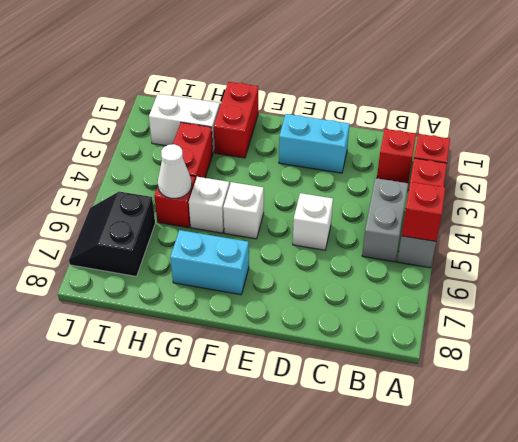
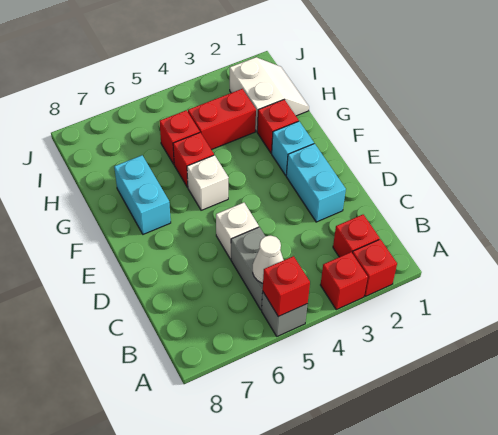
grey 1x2 brick [362,178,408,262] -> grey 1x2 brick turned to [231,227,265,310]
none -> cyan 1x1 brick [272,121,314,175]
red 1x2 brick [214,82,258,158] -> red 1x1 brick [257,100,299,153]
white 1x1 brick [189,177,229,233] -> red 1x1 brick [173,133,214,187]
white 1x1 cone [158,144,192,198] -> white 1x1 cone moved to [253,236,283,283]
black 2x2 slope [69,192,155,276] -> none

